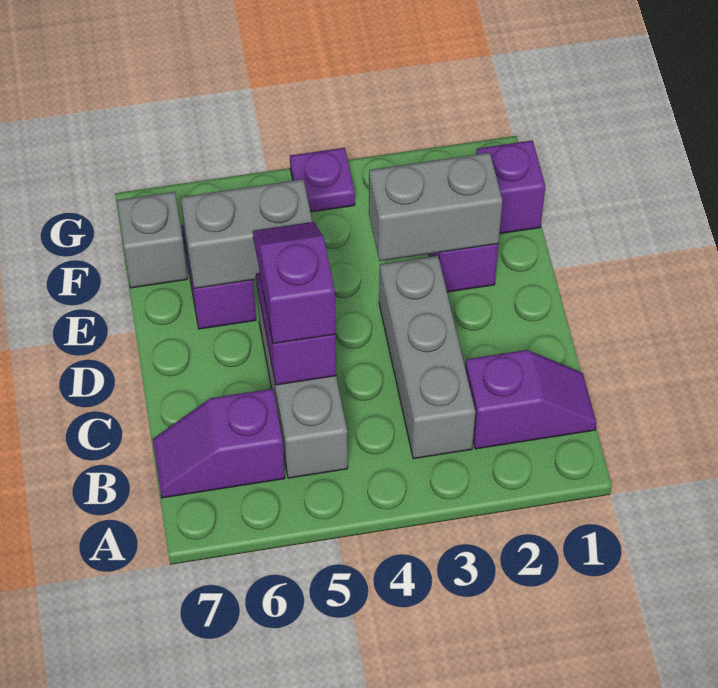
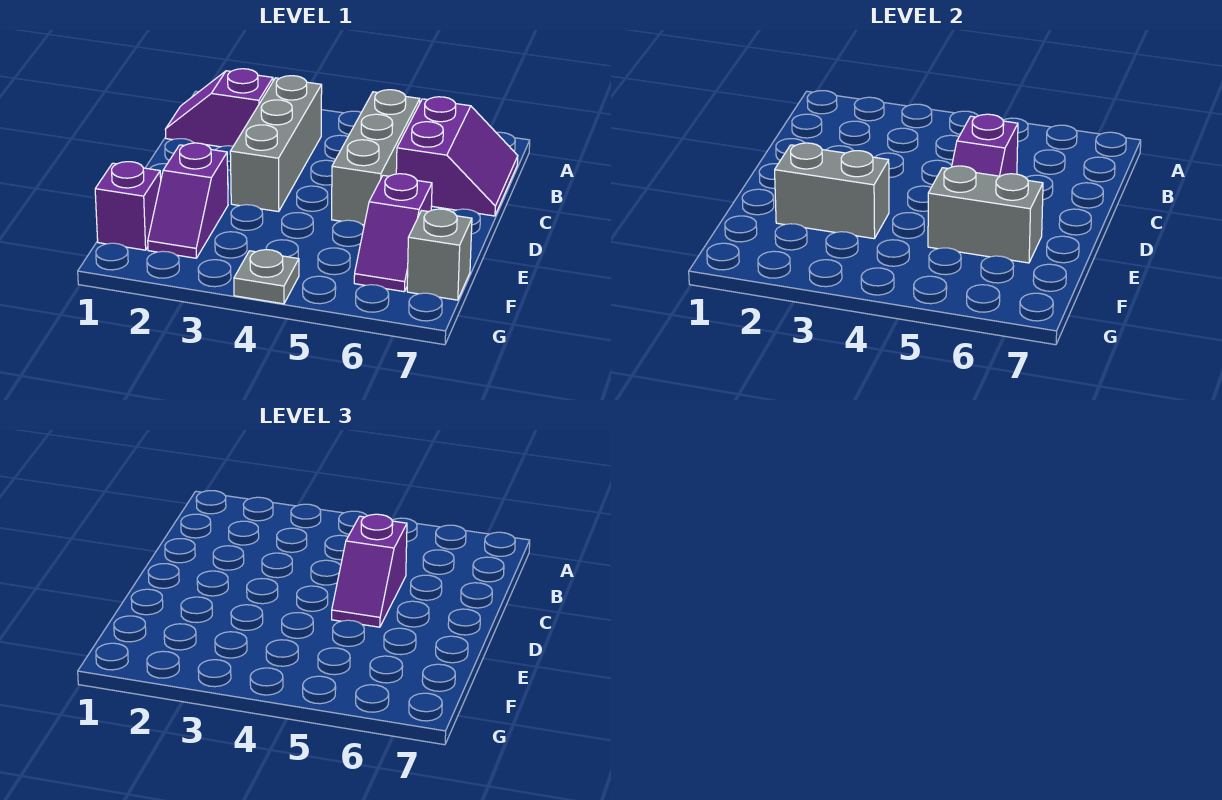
purple 1x2 slope [153,389,285,498] -> purple 2x2 slope [396,97,518,216]
purple 1x1 plate [290,148,355,212] -> grey 1x1 plate [234,250,299,304]

